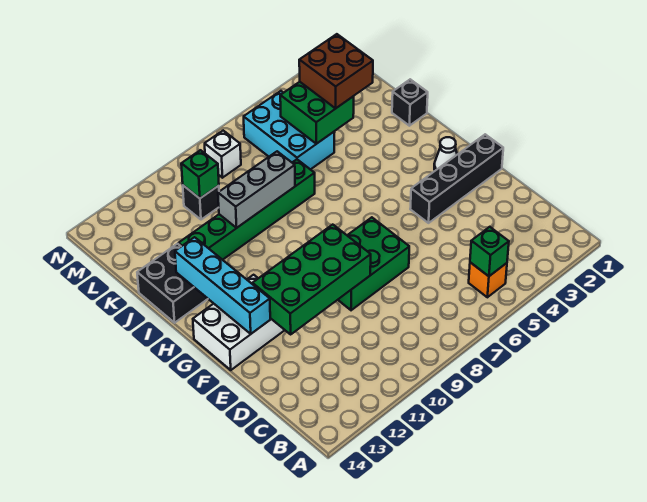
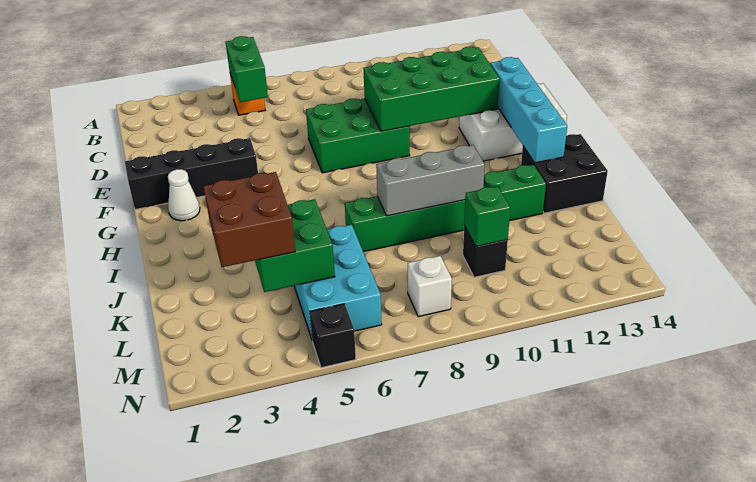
green 1x1 brick [470,227,509,276] -> green 1x2 brick [226,36,268,102]
black 1x1 brick [392,79,428,126] -> black 1x1 brick moved to [310,304,356,368]

